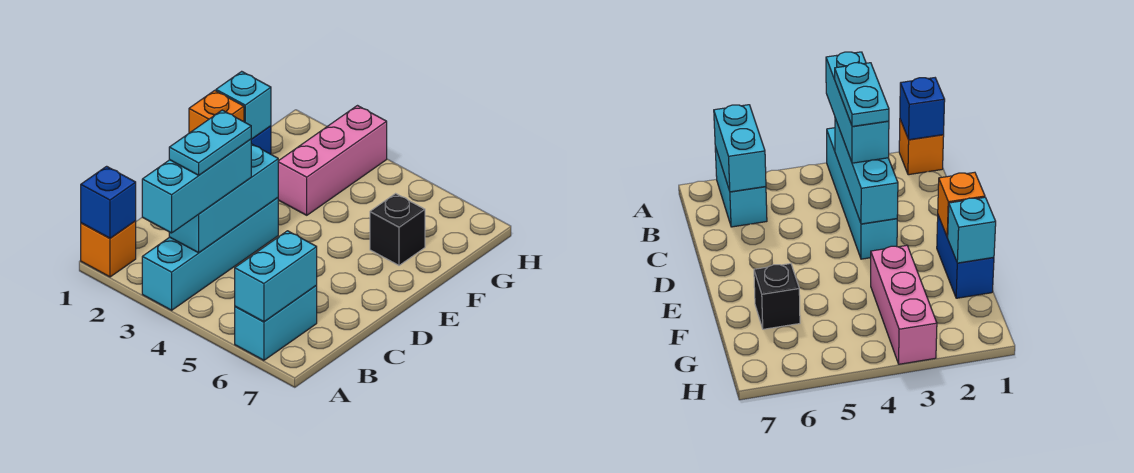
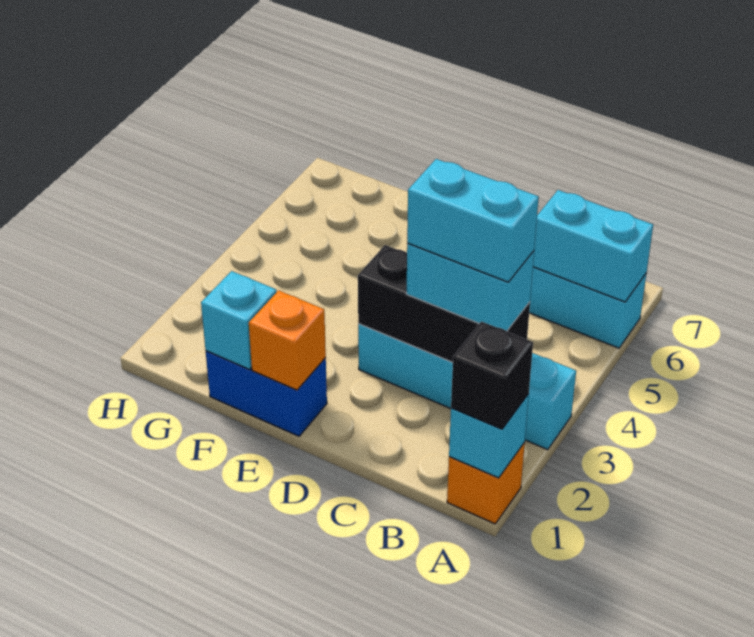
blue 1x1 brick [81,166,136,238] -> cyan 1x1 brick [449,394,529,478]
cyan 1x3 brick [142,139,251,233] -> cyan 1x2 brick [406,243,534,331]
cyan 1x3 brick [169,144,278,253] -> black 1x3 brick [358,245,530,362]
cyan 1x2 plate [169,110,251,175] -> cyan 1x2 brick [407,159,539,282]
pink 1x3 brick [278,106,387,215] -> none
black 1x1 brick [370,194,425,265] -> black 1x1 brick moved to [451,321,533,429]

